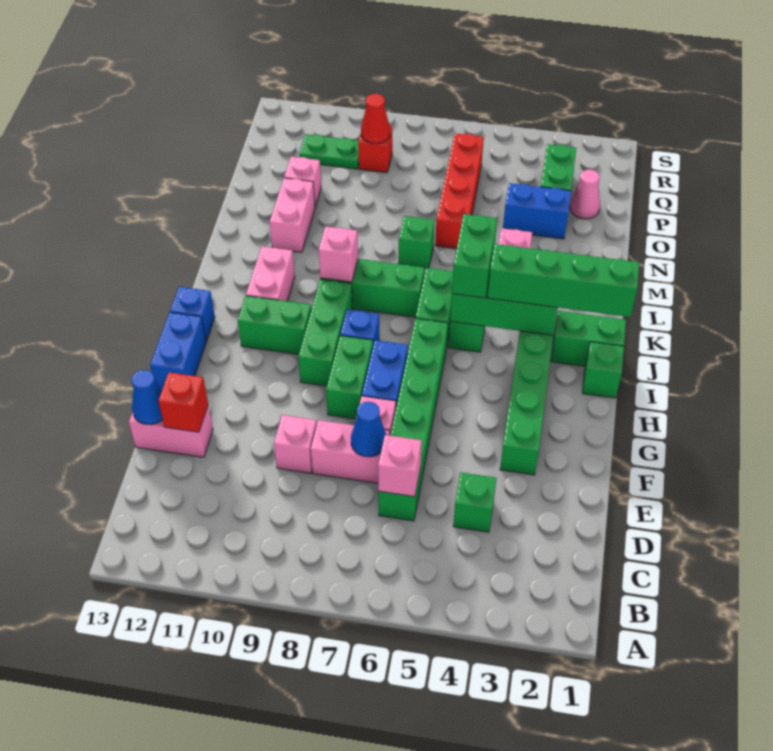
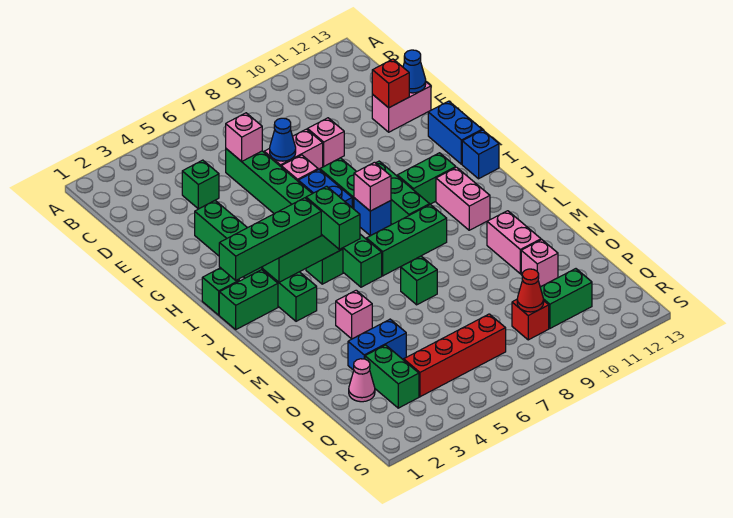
pink 1x1 brick [319,226,358,282] -> pink 1x1 brick moved to [354,162,391,211]
red 1x4 brick [435,133,484,249] -> red 1x4 brick turned to [404,314,506,397]
green 1x2 plate [299,134,359,169] -> green 1x2 brick [540,269,592,328]

